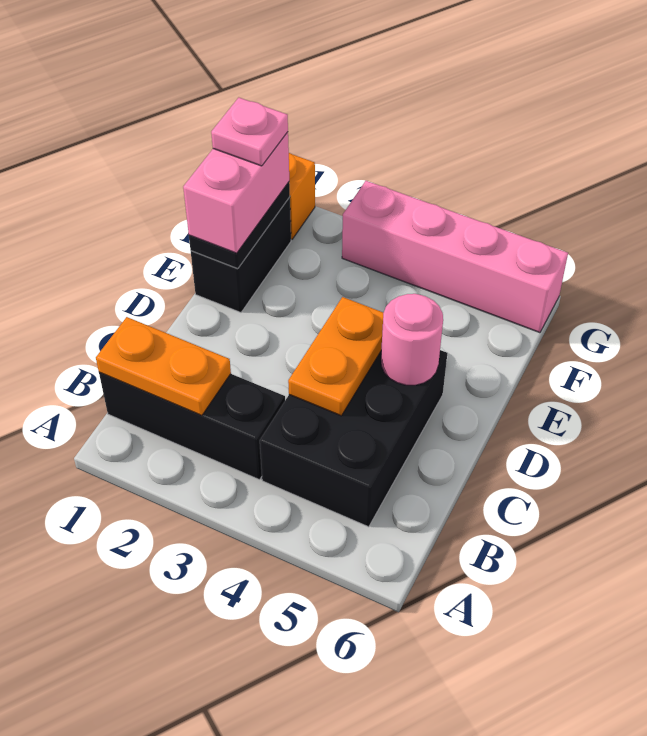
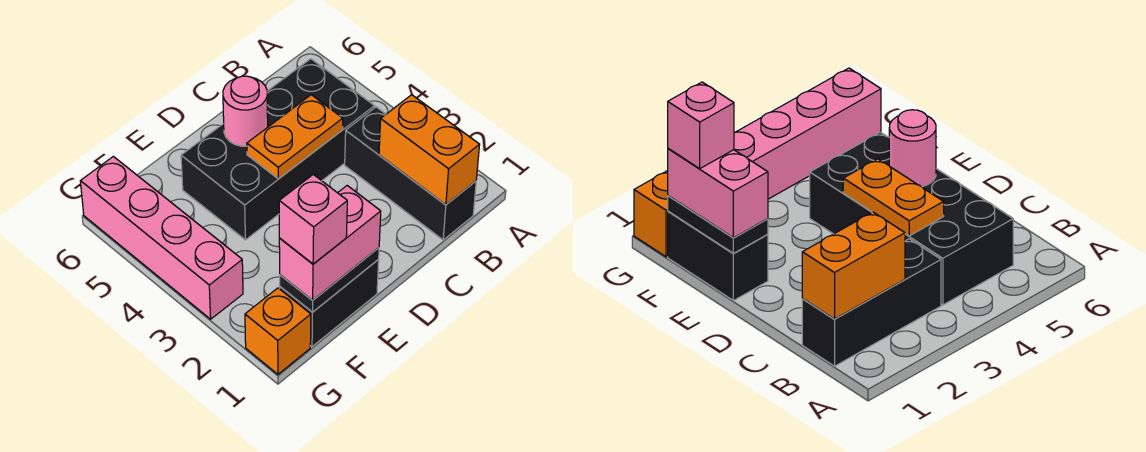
orange 1x2 plate [96,317,231,416] -> orange 1x2 brick [379,95,480,205]
black 2x3 brick [260,350,447,527] -> black 2x4 brick [181,59,375,240]
pink 1x1 plate [211,98,288,166] -> pink 1x1 brick [279,174,347,264]

